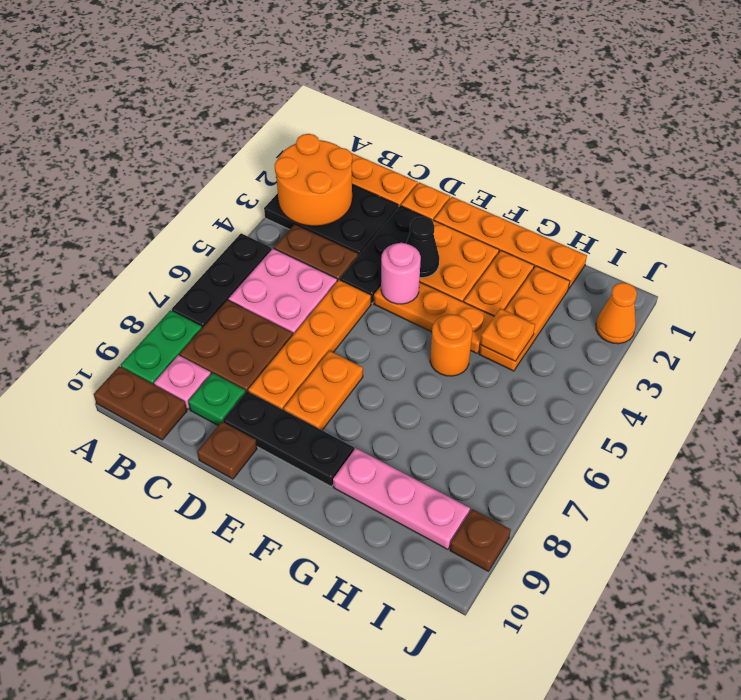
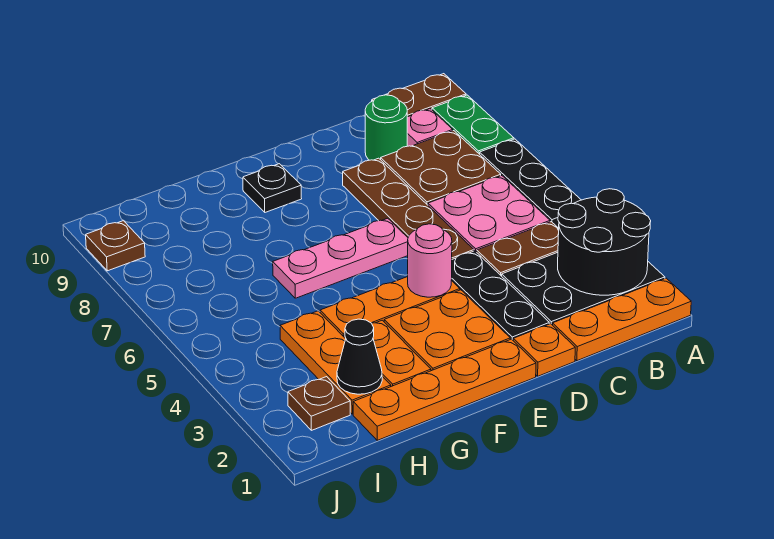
orange 2x2 round brick [275,134,352,226] -> black 2x2 round brick [558,189,651,295]
green 1x1 plate [188,373,246,425] -> green 1x1 round brick [365,95,407,160]
orange 1x4 plate [248,280,371,410] -> brown 1x4 plate [343,158,474,259]
black 1x3 plate [223,391,354,487] -> black 1x1 plate [243,164,302,212]
brown 1x1 plate [197,422,257,479] -> brown 1x1 plate moved to [288,377,350,430]
black 1x1 cone [406,217,439,278] -> black 1x1 cone moved to [337,319,382,394]
orange 1x2 plate [284,351,363,430] -> none
orange 1x1 round brick [430,314,472,376] -> none
pink 1x3 plate [333,448,470,549] -> pink 1x3 plate moved to [273,218,408,298]
orange 1x1 plate [480,308,535,361] -> none
orange 1x1 cone [596,282,637,344] -> none

